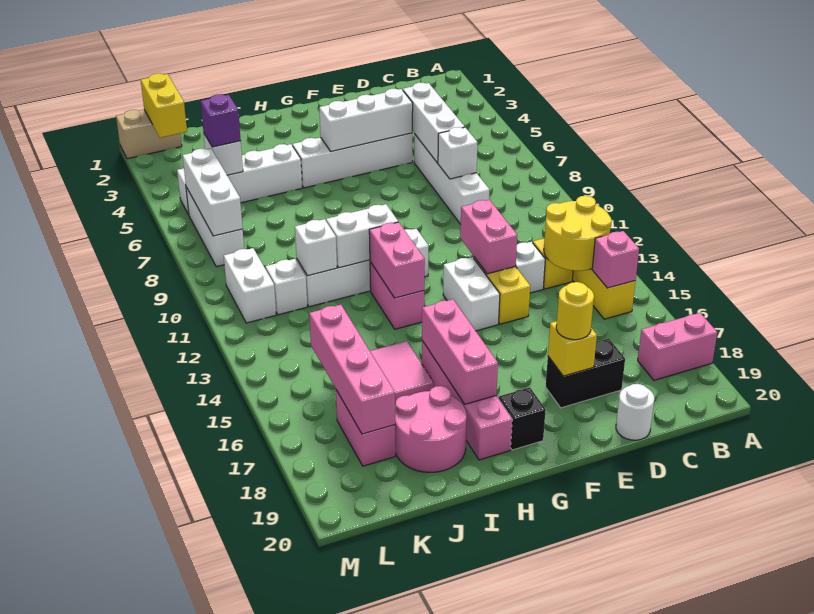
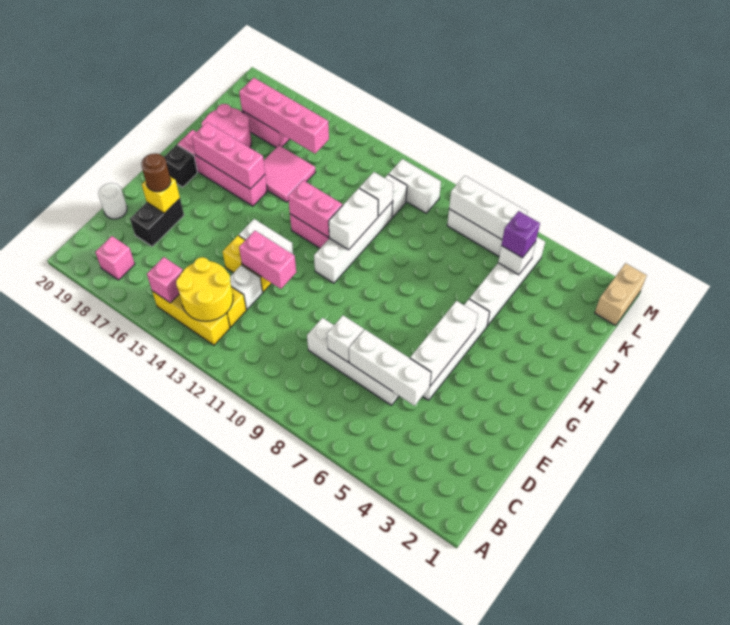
pink 1x2 brick [638,313,717,380] -> pink 1x1 brick [95,236,135,280]
yellow 1x1 round brick [556,282,594,340] -> brown 1x1 round brick [141,154,171,192]
yellow 1x2 brick [141,73,187,138] -> none

